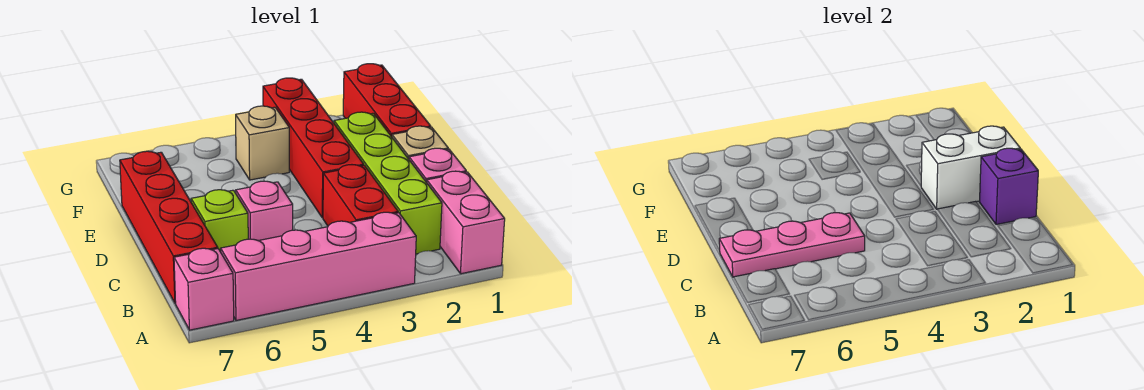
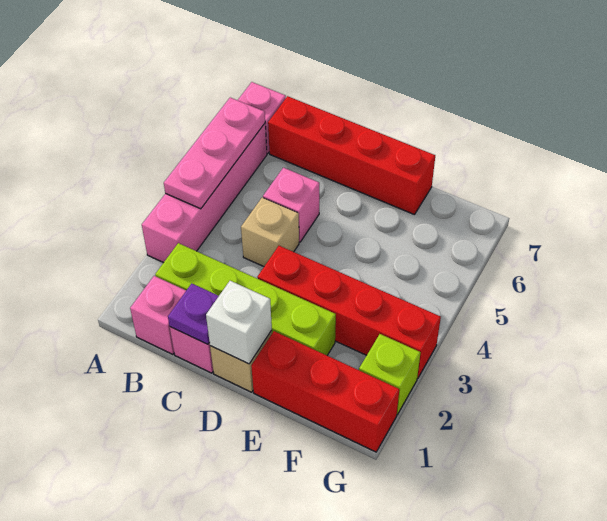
pink 1x2 brick [427,171,505,274] -> pink 1x1 brick [130,276,186,354]
red 1x2 brick [323,165,398,226] -> none
purple 1x1 brick [980,148,1038,225] -> purple 1x1 plate [168,284,219,344]
pink 1x3 plate [719,213,865,277] -> pink 1x3 plate moved to [164,98,265,209]
lime 1x1 brick [191,190,248,252] -> lime 1x1 brick moved to [359,334,421,415]
white 1x2 brick [921,126,1020,209] -> white 1x1 brick [206,281,272,364]
tan 1x1 brick [236,106,289,180] -> tan 1x1 brick moved to [241,198,299,266]

